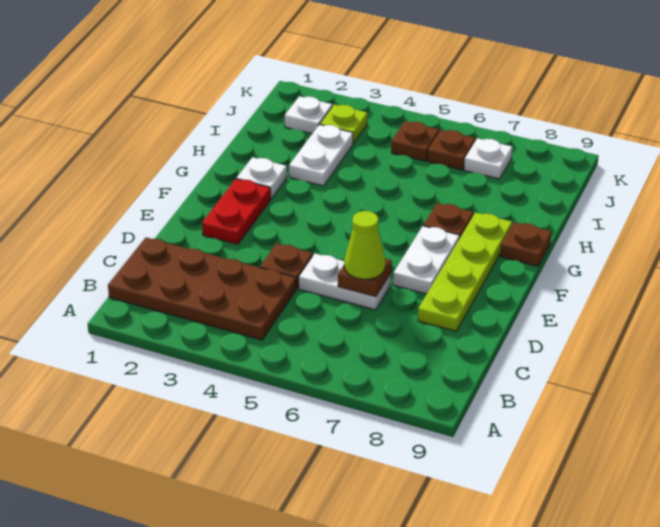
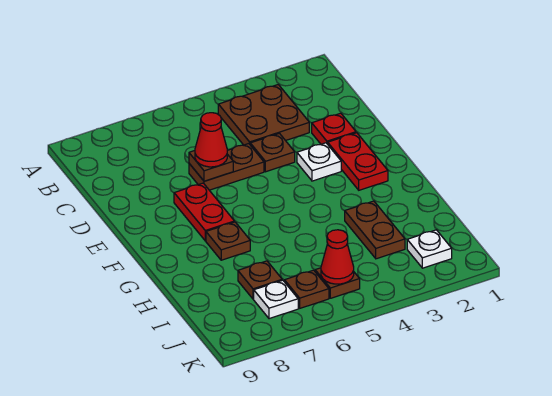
brown 2x4 plate [108,238,296,340] -> brown 2x2 plate [218,85,309,145]
none -> red 1x1 plate [312,113,356,144]
white 1x2 plate [299,254,391,310] -> brown 1x2 plate [189,144,264,190]
lime 1x1 cone [344,211,385,279] -> red 1x1 cone [195,113,227,167]
lime 1x4 plate [418,213,512,331] -> none
white 1x2 plate [393,226,460,294] -> red 1x2 plate [174,183,234,241]
white 1x1 plate [237,157,287,199] -> white 1x1 plate moved to [297,143,341,181]
brown 1x1 plate [501,222,551,266] -> brown 1x1 plate moved to [238,261,282,299]
white 1x2 plate [289,125,353,186] -> brown 1x2 plate [345,201,405,259]
lime 1x1 plate [320,105,367,144] -> none
none -> red 1x1 cone [321,230,354,284]

